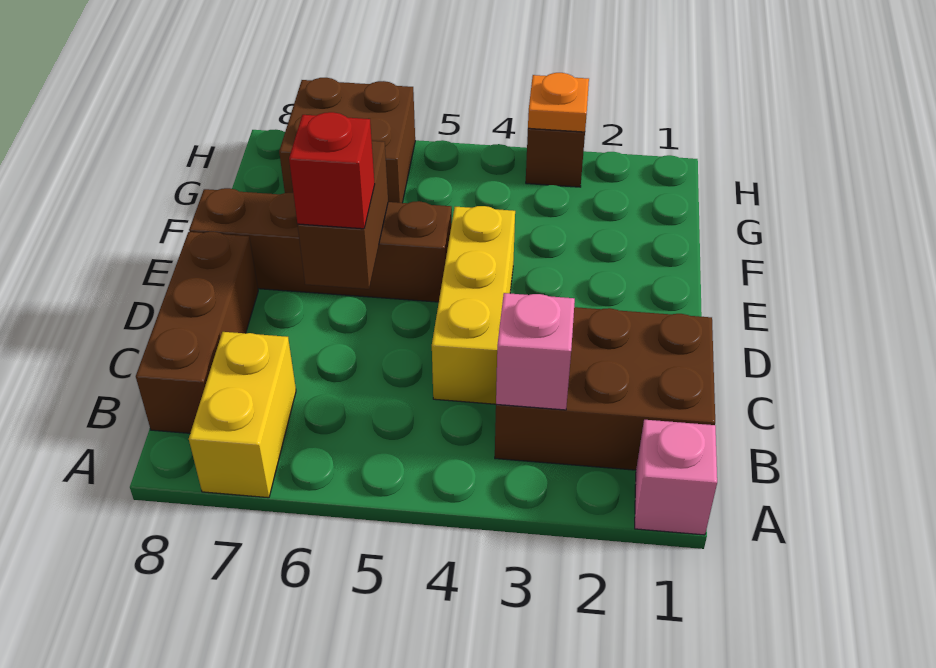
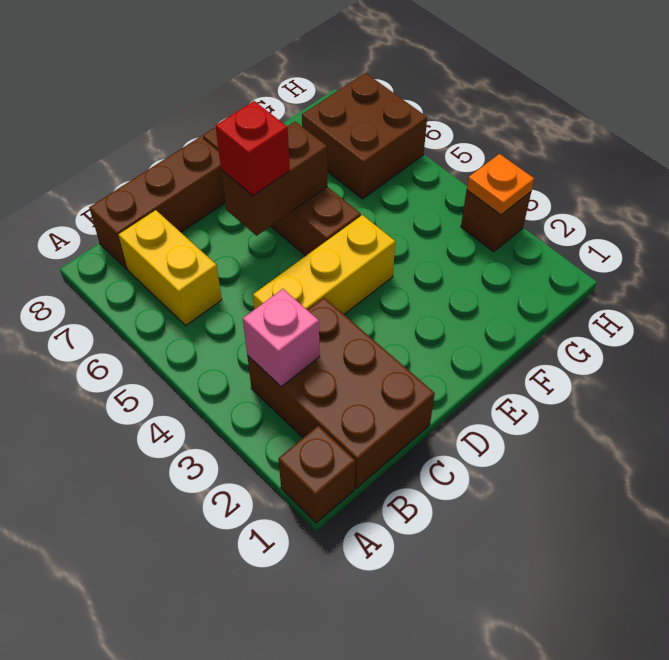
pink 1x1 brick [635,420,717,535] -> brown 1x1 brick [278,426,355,523]
yellow 1x2 brick [189,332,296,498] -> yellow 1x2 brick turned to [118,210,222,326]

